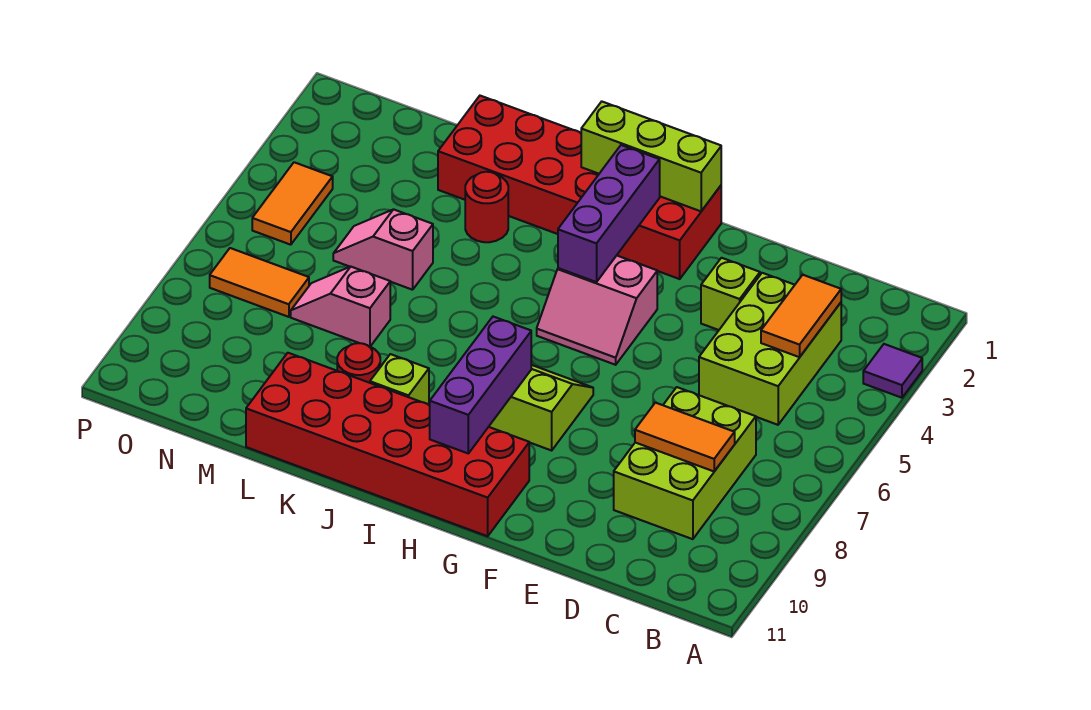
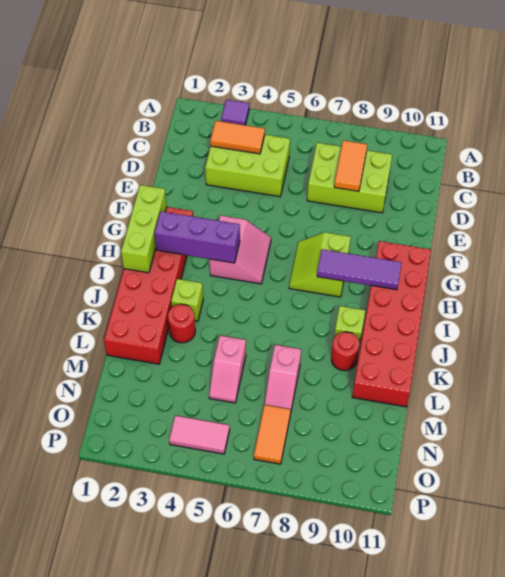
lime 1x1 brick [701,258,760,330] -> lime 1x1 brick moved to [171,279,203,321]
purple 1x3 brick [430,317,531,453] -> purple 1x3 tile [317,249,402,290]
orange 1x2 tile [252,162,333,245] -> pink 1x2 tile [169,416,230,454]

